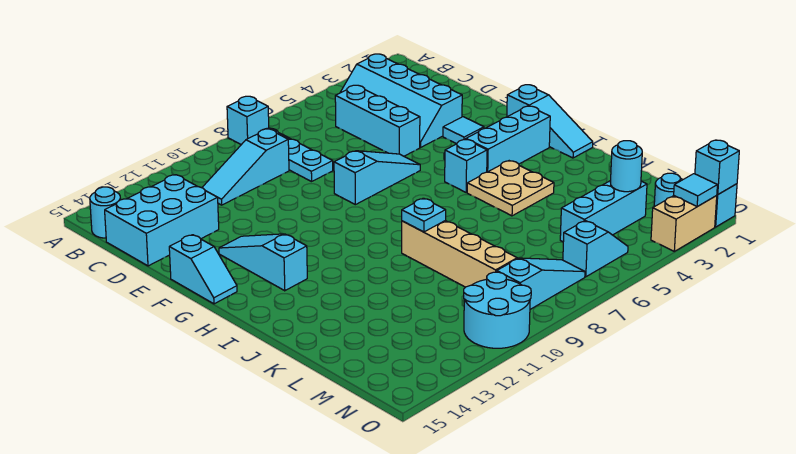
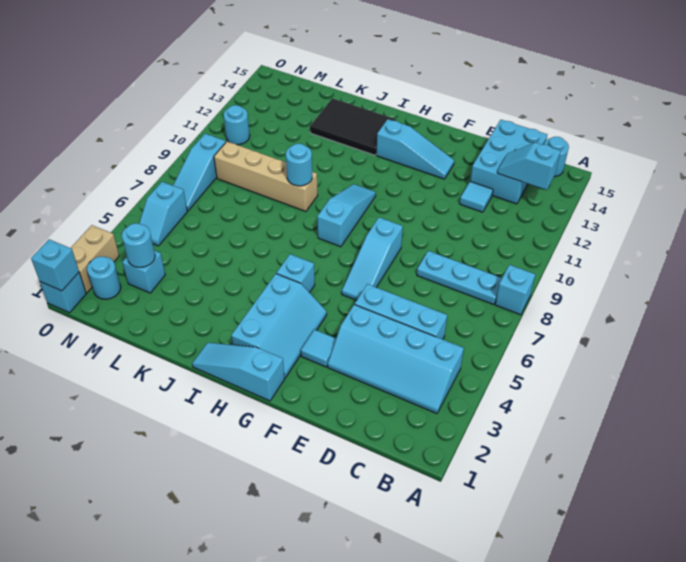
cyan 2x4 slope [340,54,462,147] -> cyan 2x4 slope turned to [328,304,464,414]
cyan 1x3 slope [202,129,289,205] -> cyan 1x3 slope moved to [317,184,376,247]
cyan 1x2 slope [169,235,237,304] -> cyan 1x2 slope moved to [498,142,561,190]
tan 2x2 plate [467,161,554,216] -> none
none -> black 2x3 tile [310,98,396,155]
cyan 1x1 plate [402,198,446,232] -> cyan 1x1 round brick [286,144,312,186]
cyan 1x3 brick [560,181,647,242] -> cyan 1x1 brick [122,251,165,293]
cyan 2x2 round brick [464,272,531,348] -> cyan 1x1 round brick [224,105,250,145]
cyan 1x1 tile [674,174,717,206] -> cyan 1x1 tile moved to [460,182,493,212]

